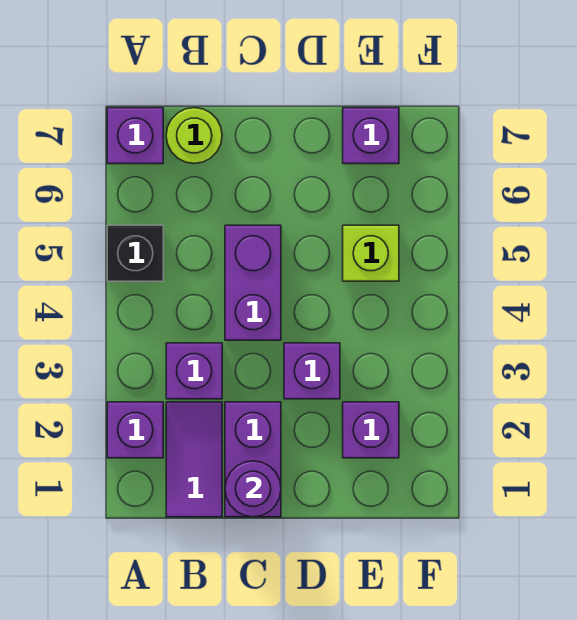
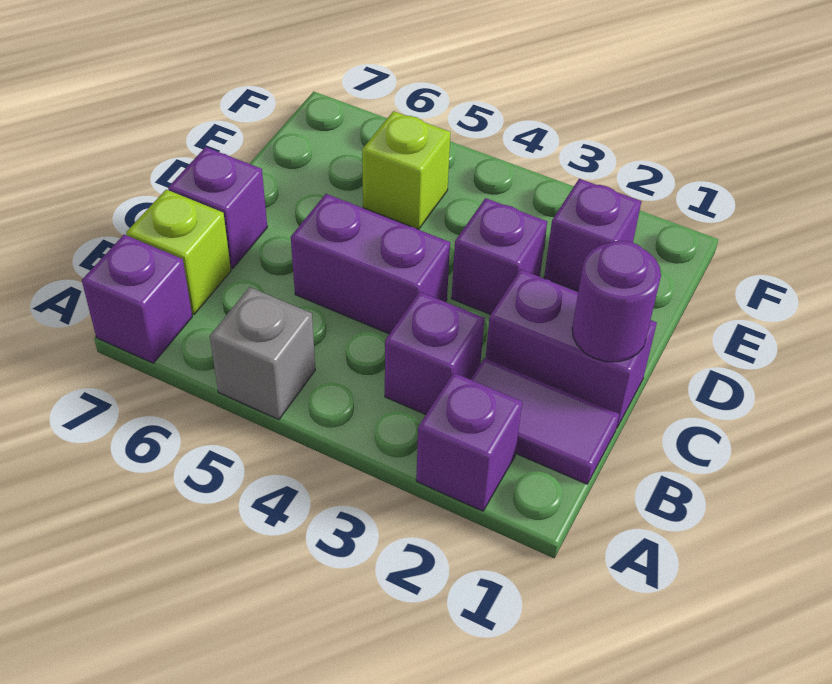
black 1x1 brick [107,225,163,281] -> grey 1x1 brick [210,287,315,420]
lime 1x1 round brick [166,108,222,164] -> lime 1x1 brick [126,190,231,314]
purple 1x1 brick [343,108,399,164] -> purple 1x1 brick moved to [168,147,267,269]

